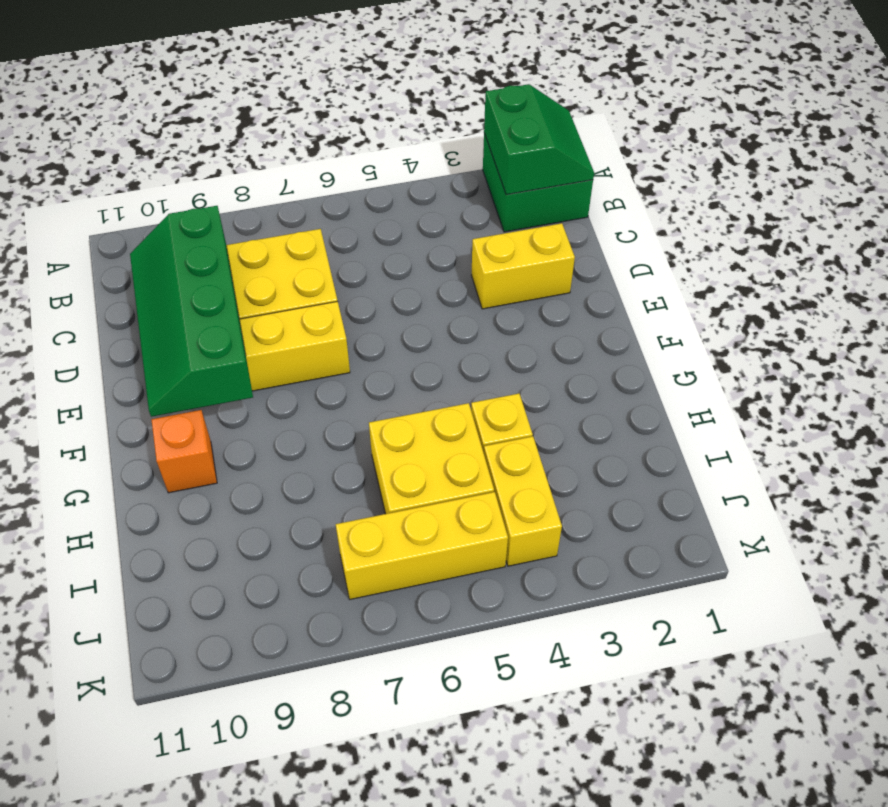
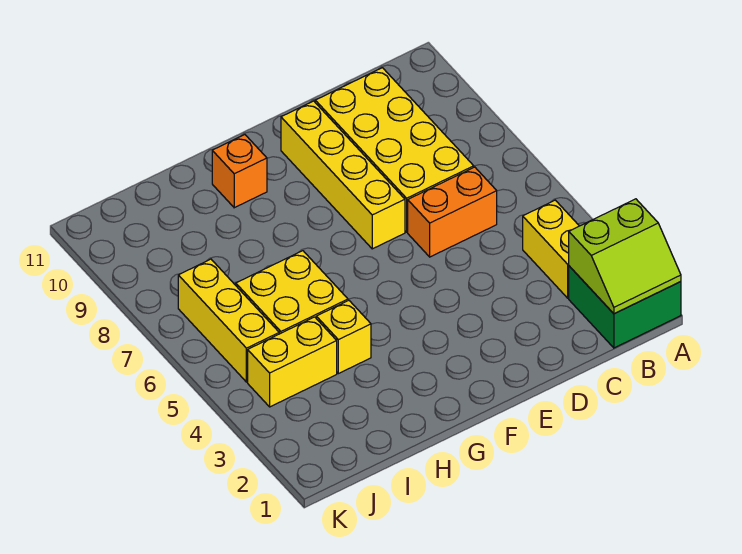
green 2x2 slope [484,84,594,195] -> lime 2x2 slope [569,199,681,314]
none -> orange 1x2 brick [408,167,497,257]
green 2x4 slope [130,206,253,417] -> none
yellow 1x2 brick [472,223,575,309] -> yellow 1x2 brick moved to [523,200,579,298]

